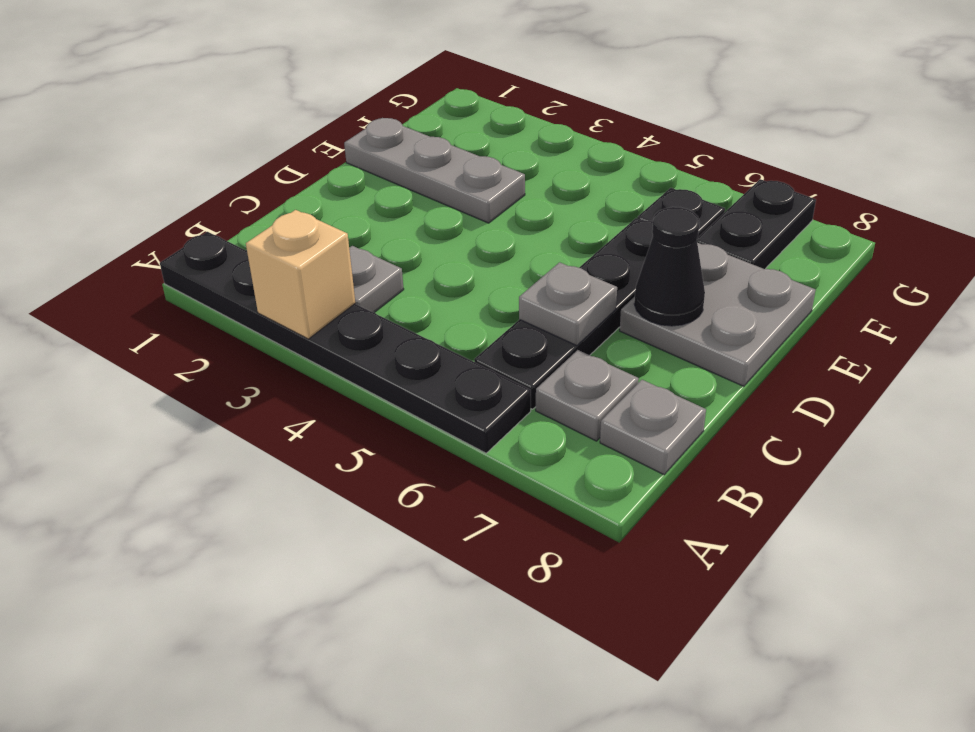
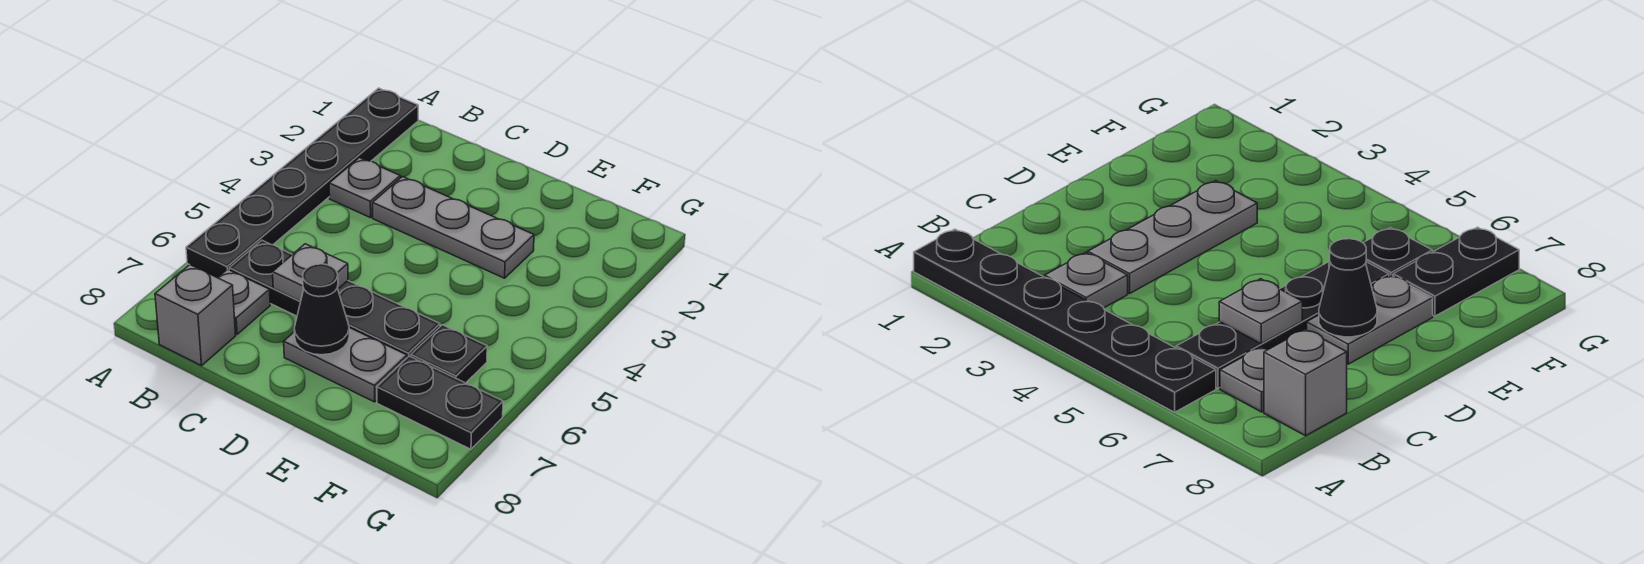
tan 1x1 brick [246,210,355,339] -> none
grey 1x1 plate [600,380,706,475] -> grey 1x1 brick [155,265,236,366]
grey 2x2 plate [620,243,816,386] -> grey 1x2 plate [284,328,407,402]
grey 1x3 plate [344,118,525,223] -> grey 1x3 plate turned to [373,177,534,278]

